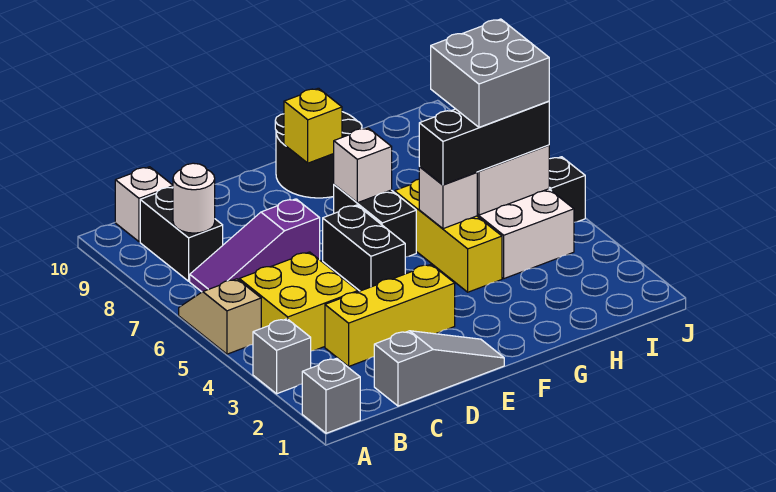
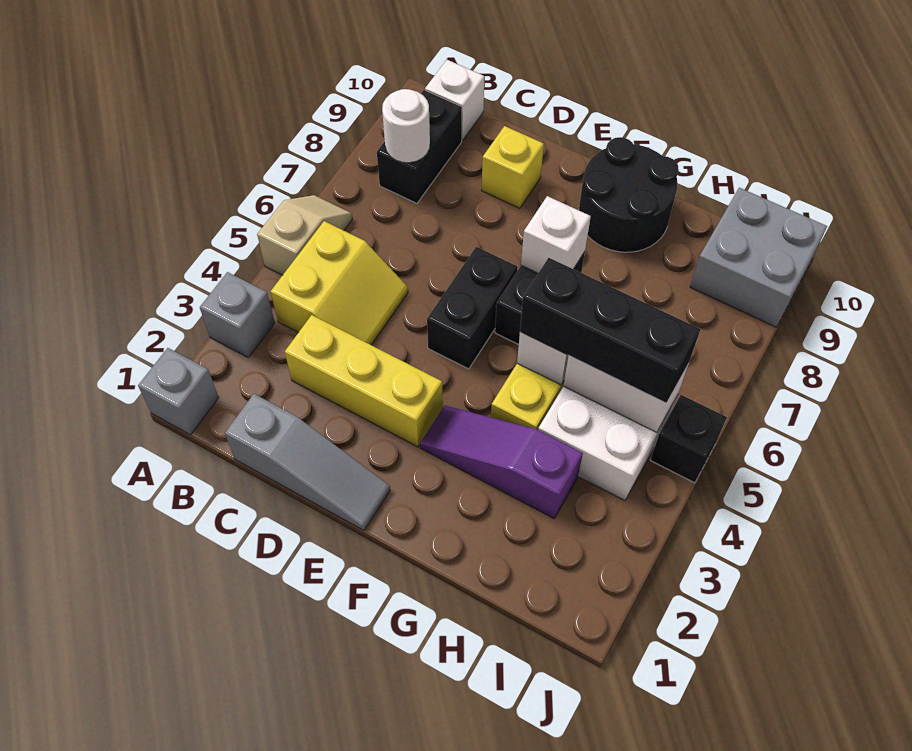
yellow 2x2 brick [239,252,358,351] -> yellow 2x2 slope [271,221,408,345]
purple 1x3 slope [190,199,320,292] -> purple 1x3 slope moved to [420,406,583,518]
yellow 1x1 brick [284,88,342,163] -> yellow 1x1 brick moved to [482,126,544,208]
grey 2x2 brick [431,19,549,127] -> grey 2x2 brick moved to [690,188,827,327]

